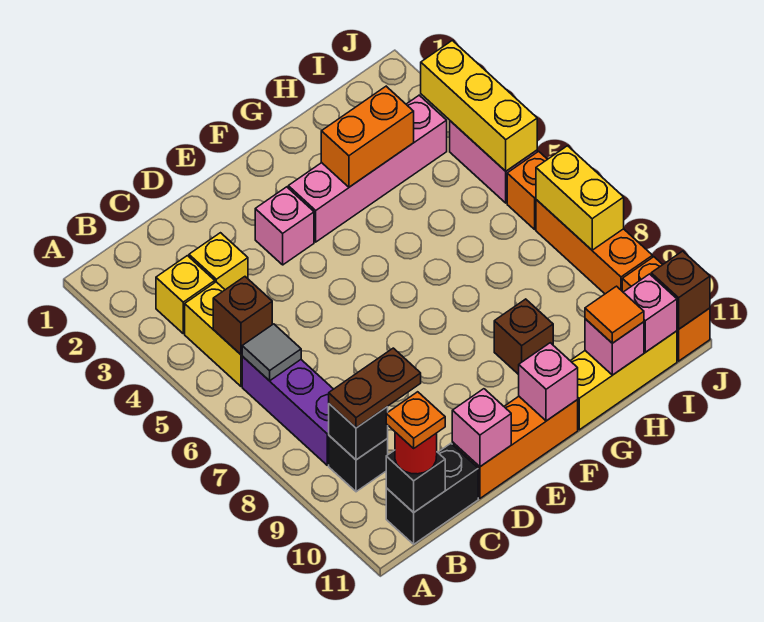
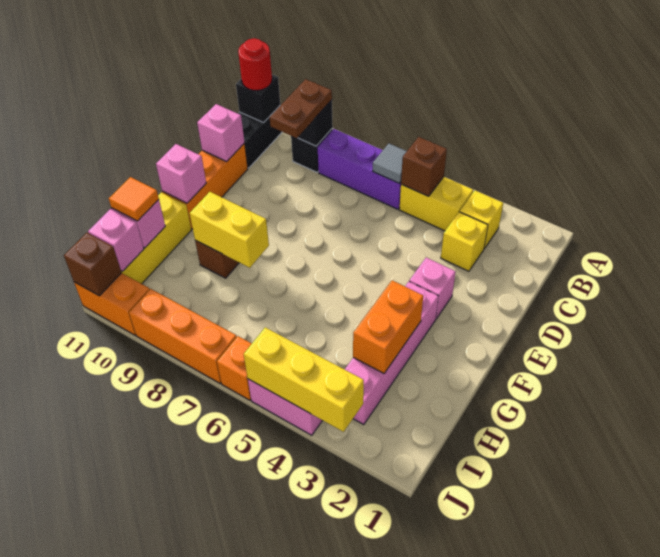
orange 1x1 plate [386,392,445,448] -> none
yellow 1x2 brick [536,146,624,250] -> yellow 1x2 brick moved to [189,192,269,268]

